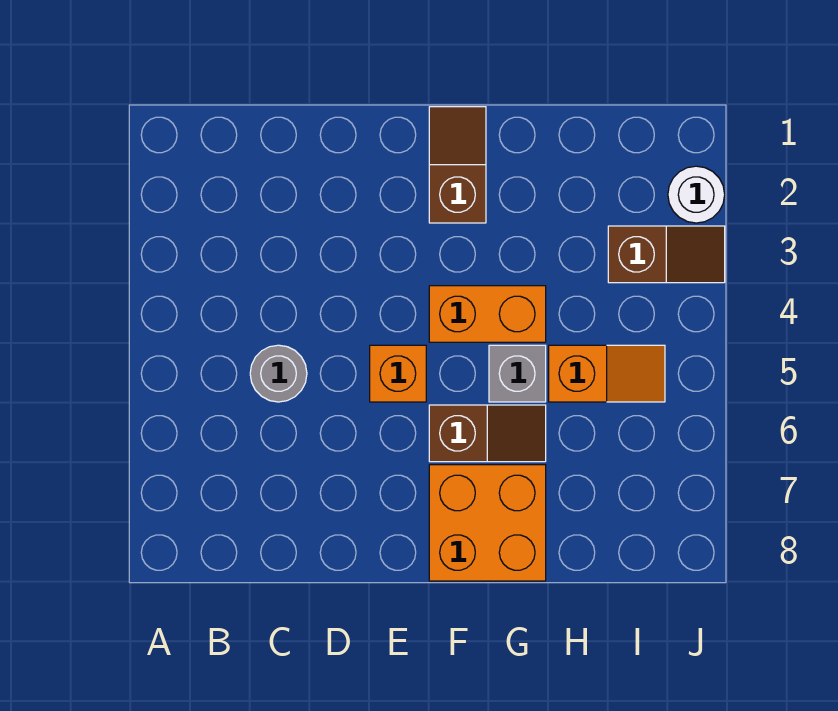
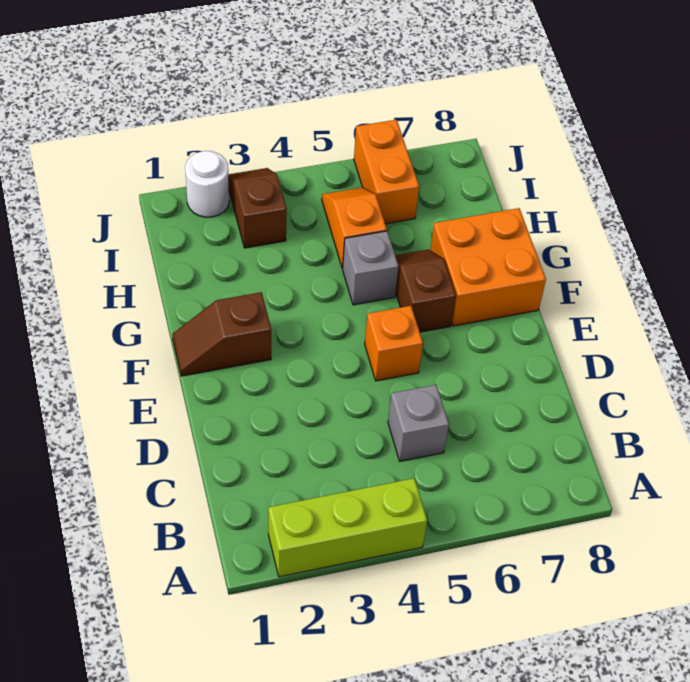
none -> lime 1x3 brick [268,478,427,577]
grey 1x1 round brick [250,345,307,402] -> grey 1x1 brick [388,385,449,461]
orange 1x2 brick [429,286,546,342] -> orange 1x2 brick moved to [354,120,419,224]

